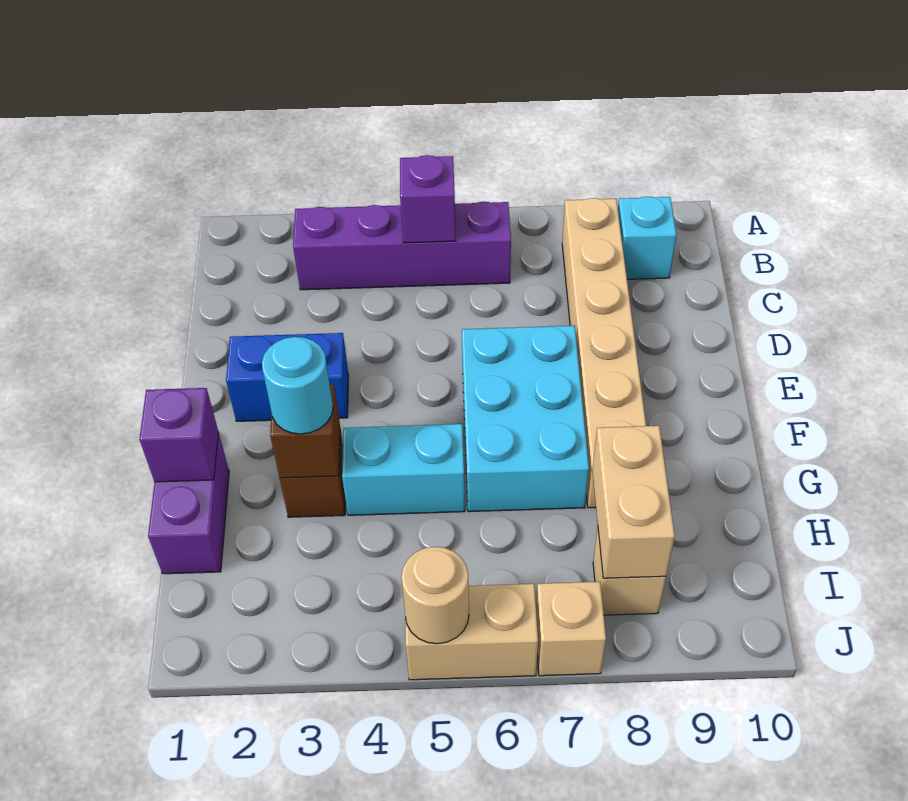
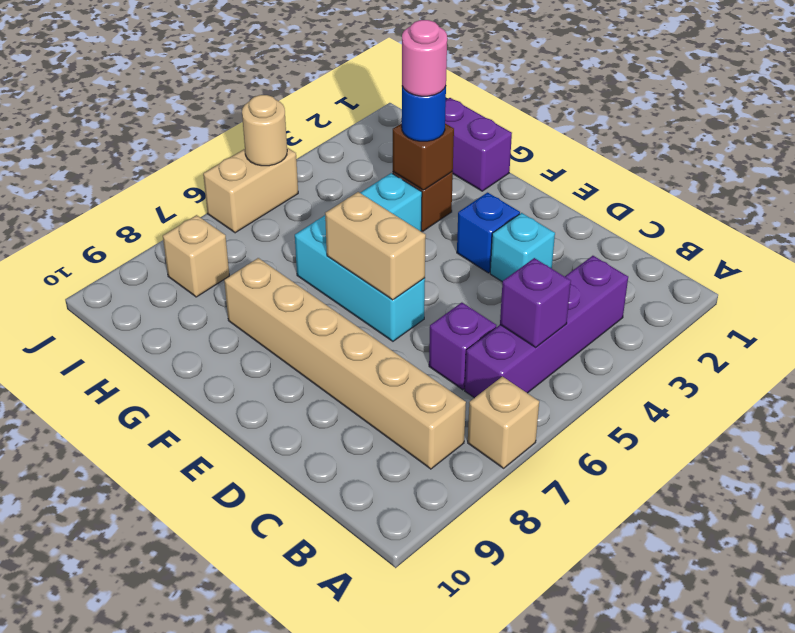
cyan 1x1 brick [618,196,676,279] -> cyan 1x1 brick moved to [490,213,555,282]
blue 1x2 brick [226,333,349,421] -> blue 1x1 brick [457,193,520,273]
cyan 2x3 brick [462,326,589,512] -> cyan 1x3 brick [295,215,425,341]
purple 1x1 brick [139,388,218,482] -> purple 1x1 brick moved to [429,303,497,390]
cyan 1x1 round brick [262,337,333,434] -> blue 1x1 round brick [402,86,446,141]
none -> pink 1x1 round brick [402,20,447,96]
tan 1x2 brick [592,426,675,578] -> tan 1x2 brick moved to [325,192,426,300]
tan 1x1 brick [536,582,606,676] -> tan 1x1 brick moved to [468,377,539,468]

